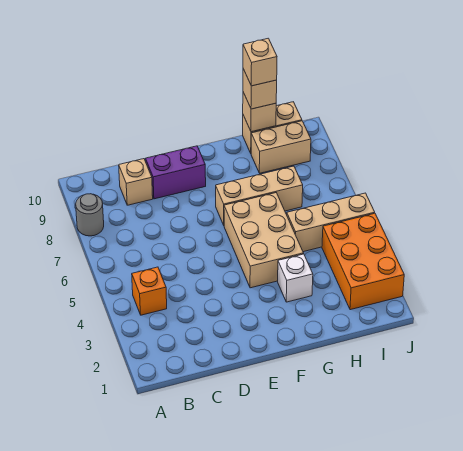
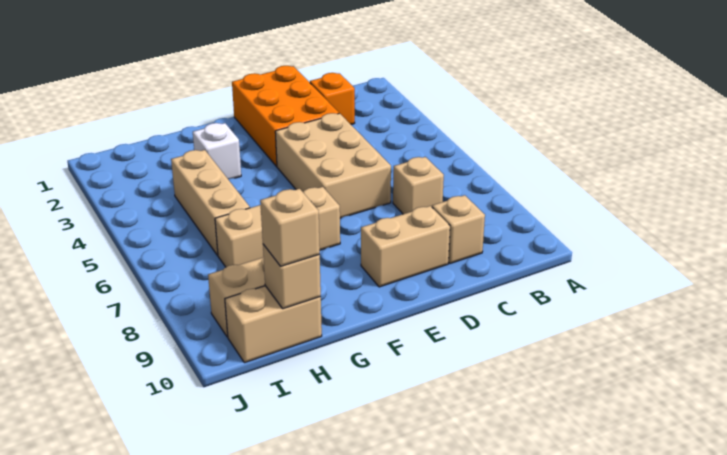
grey 1x1 round brick [76,194,104,236] -> none
orange 1x1 brick [132,267,167,315] -> orange 1x1 brick moved to [310,73,355,124]
purple 1x2 brick [145,146,206,199] -> tan 1x2 brick [361,206,450,287]
tan 2x3 brick [224,193,303,288] -> tan 2x3 brick moved to [275,113,391,218]
tan 1x3 brick [287,193,375,252] -> tan 1x3 brick turned to [171,150,250,255]
tan 1x1 brick [243,38,277,86] -> tan 1x1 brick moved to [393,157,444,214]
orange 2x3 brick [322,213,404,310] -> orange 2x3 brick moved to [232,66,339,166]

